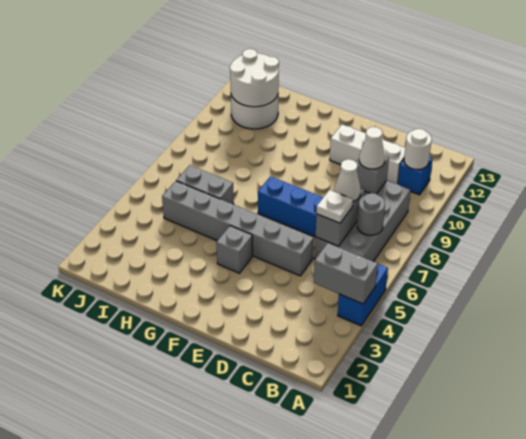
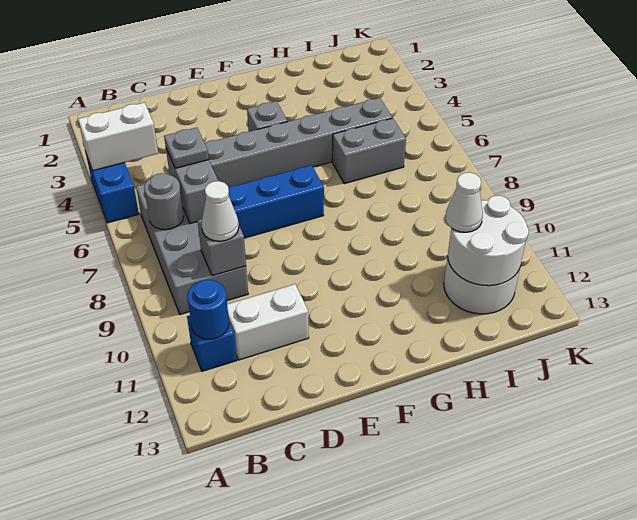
grey 1x2 brick [314,243,378,304] -> white 1x2 brick [78,102,158,171]
white 1x1 round brick [404,129,432,169] -> blue 1x1 round brick [187,280,229,339]
white 1x1 plate [317,190,353,223] -> grey 1x1 plate [164,127,209,168]
white 1x1 cone [334,159,361,202] -> white 1x1 cone moved to [446,172,483,232]
white 1x3 brick [330,124,405,184] -> white 1x2 brick [227,284,309,360]

